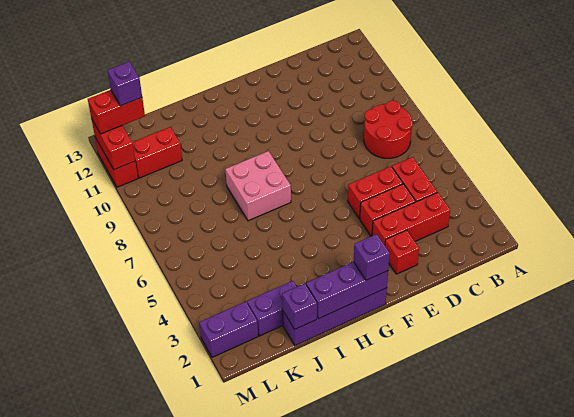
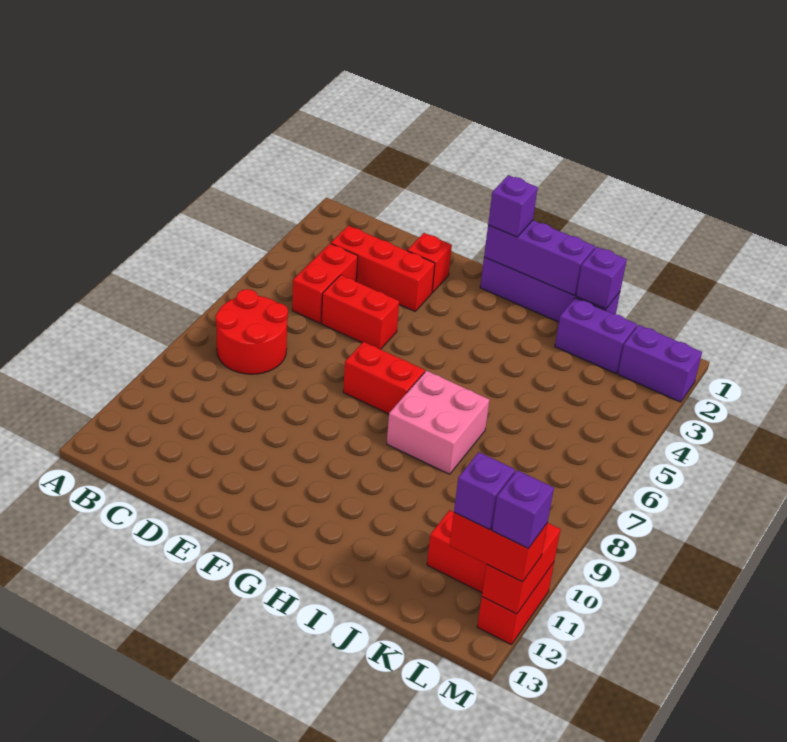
red 1x2 brick [360,184,416,236] -> red 1x2 brick moved to [343,342,425,414]
none -> purple 1x1 brick [492,470,554,548]

